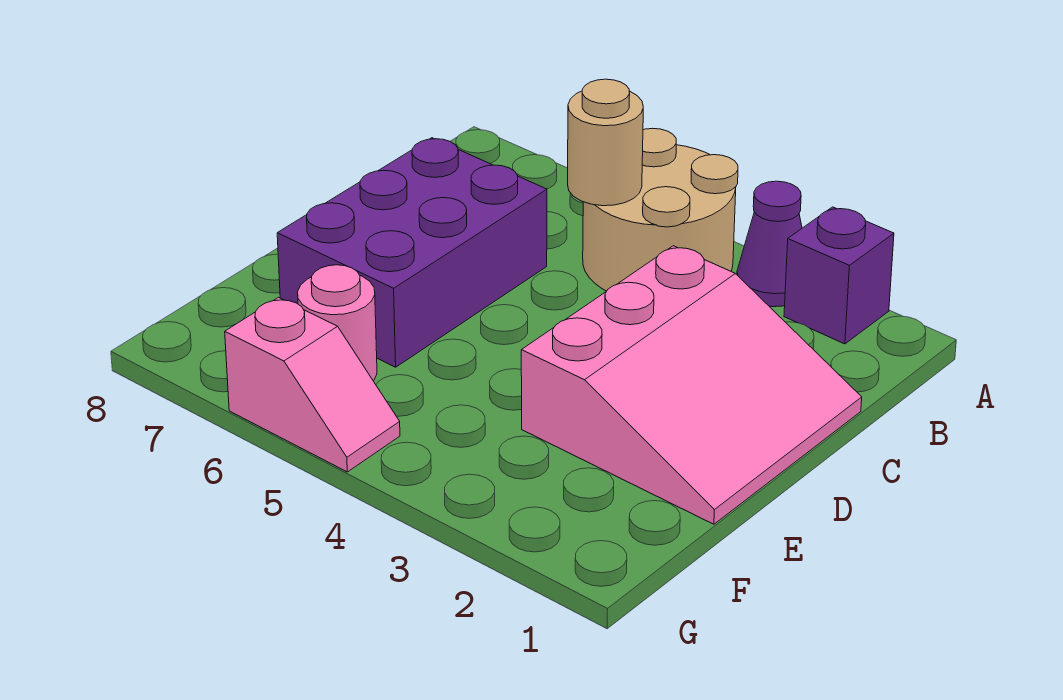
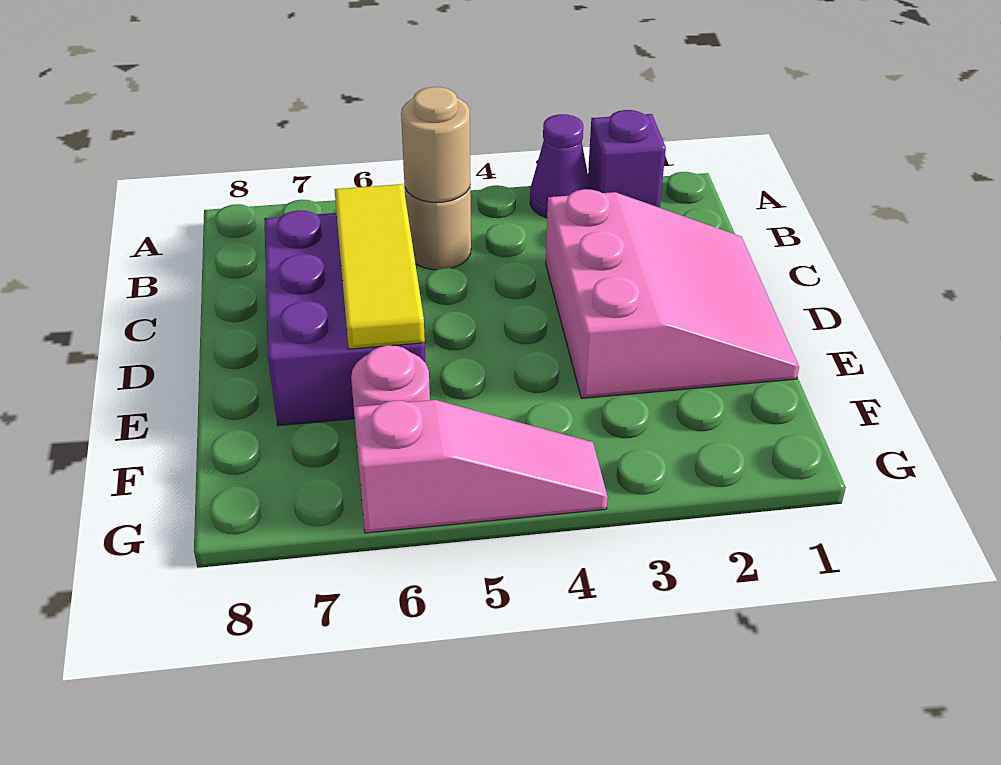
tan 2x2 round brick [583,128,738,291] -> tan 1x1 round brick [405,188,471,270]
none -> yellow 1x3 tile [334,184,425,349]
pink 1x2 slope [225,297,400,472] -> pink 1x3 slope [354,400,608,533]

